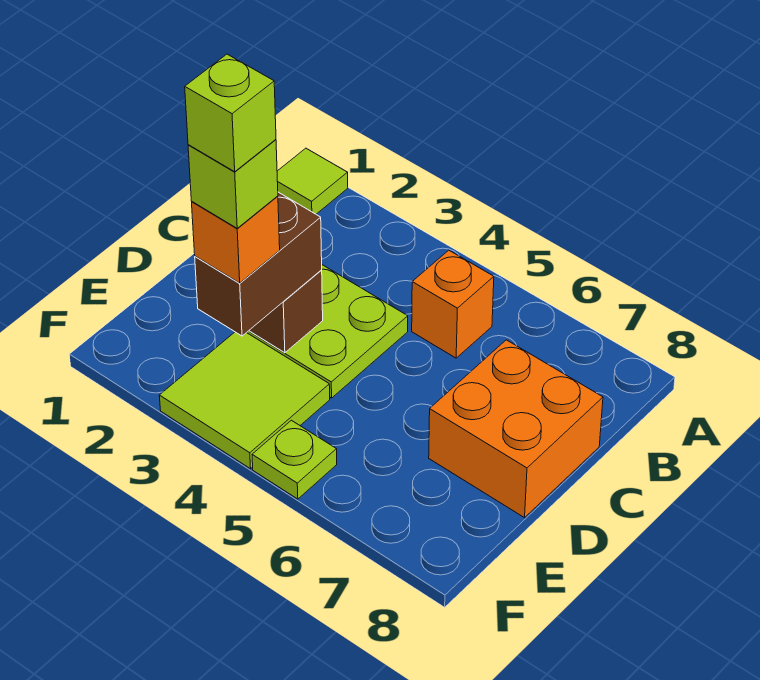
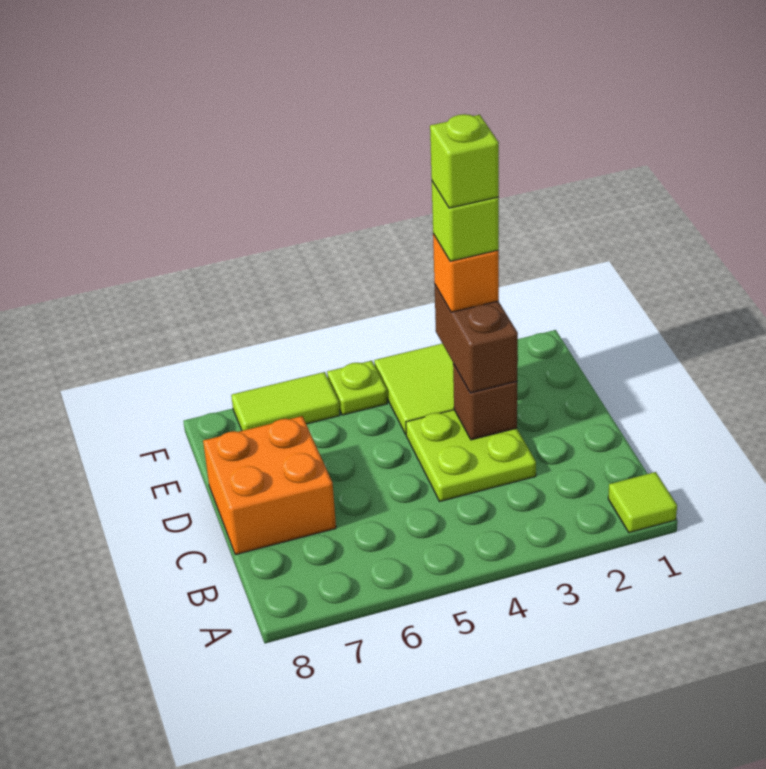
orange 1x1 brick [412,250,494,358] -> none
none -> lime 1x2 tile [231,372,340,431]

